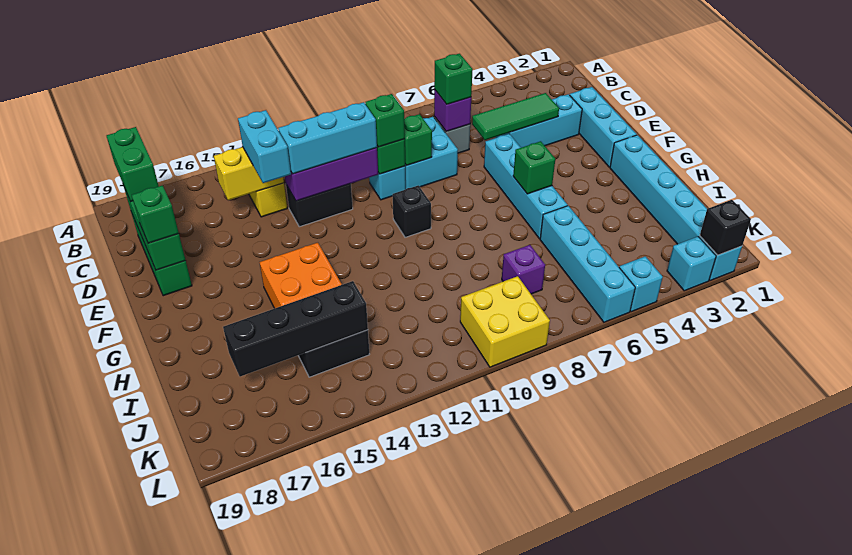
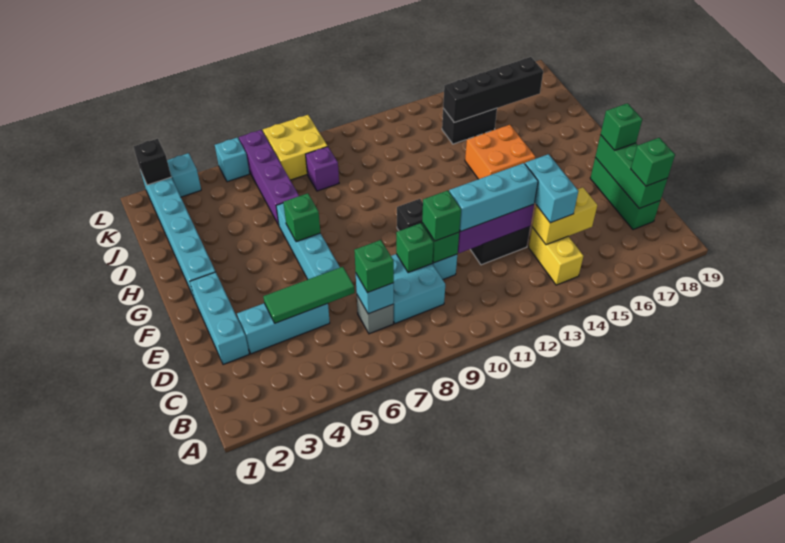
green 1x2 brick [107,127,159,201] -> green 1x1 brick [631,138,675,186]
purple 1x1 brick [434,89,471,132] -> cyan 1x1 brick [356,274,394,314]
cyan 1x4 brick [540,206,635,322] -> purple 1x4 brick [239,130,299,225]
yellow 2x2 brick [460,276,550,367] -> yellow 2x2 brick moved to [263,115,328,180]

